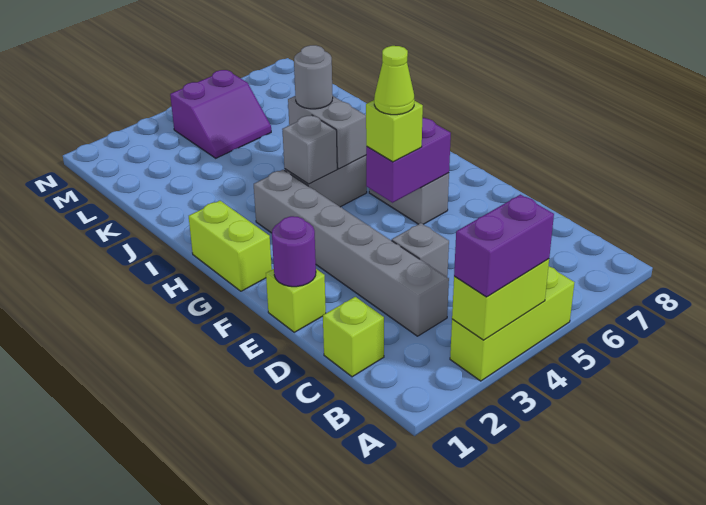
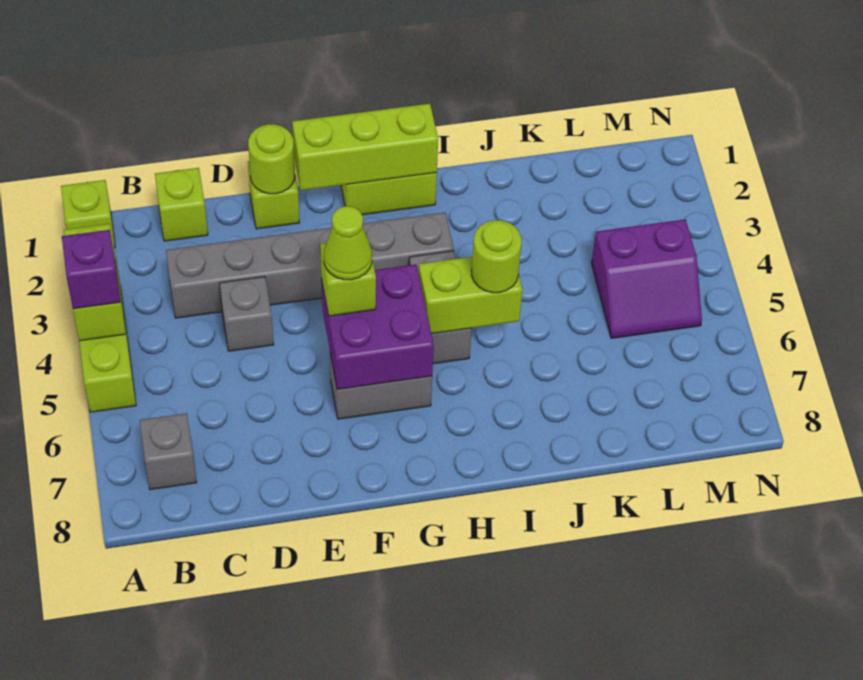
none -> lime 1x1 brick [61,180,115,248]
purple 1x2 brick [454,195,554,297] -> purple 1x1 brick [62,230,120,309]
purple 1x1 round brick [272,216,316,287] -> lime 1x1 round brick [248,124,295,194]
none -> lime 1x3 brick [292,104,438,190]
purple 1x2 brick [366,118,451,203] -> purple 2x2 brick [321,264,434,389]
grey 1x1 brick [282,115,337,184] -> grey 1x1 brick moved to [140,413,197,490]
grey 1x2 brick [288,96,367,169] -> lime 1x2 brick [419,257,522,334]
grey 1x1 round brick [294,45,333,109] -> lime 1x1 round brick [472,220,522,293]
purple 2x2 slope [170,70,271,158] -> purple 2x2 slope turned to [591,219,702,339]

